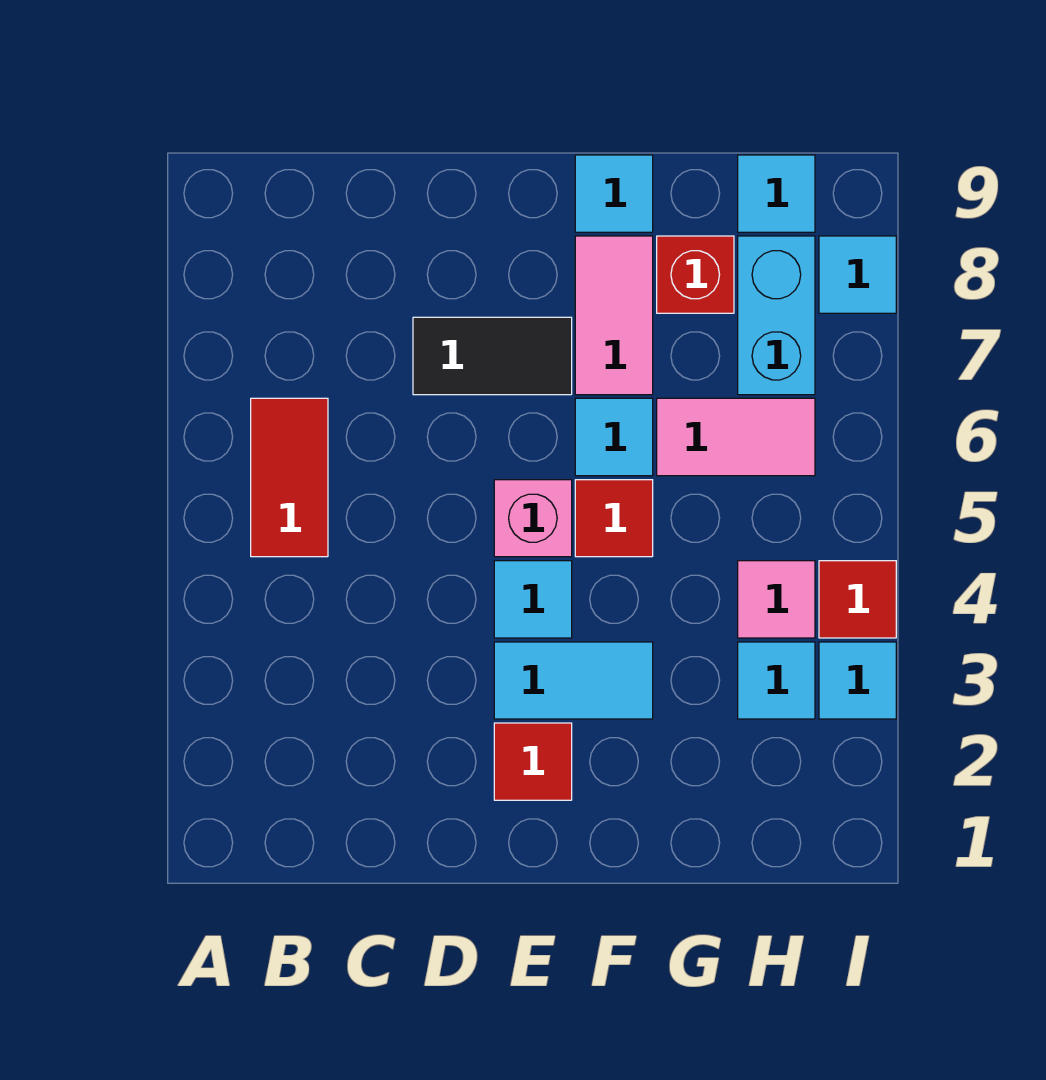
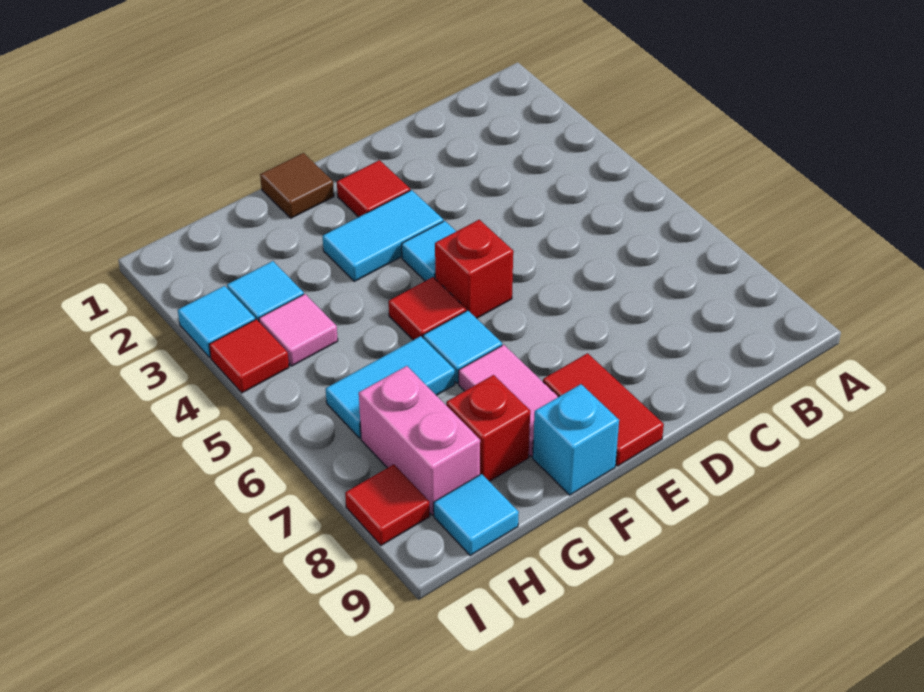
red 1x2 tile [251,398,328,557] -> red 1x2 tile moved to [543,353,664,466]
black 1x2 tile [413,317,572,395] -> none
pink 1x1 brick [494,480,572,557] -> red 1x1 brick [435,220,513,318]
none -> brown 1x1 tile [260,153,334,218]
cyan 1x1 tile [575,155,653,232] -> cyan 1x1 brick [533,384,619,495]
pink 1x2 tile [657,398,815,476] -> cyan 1x2 tile [326,336,455,438]
cyan 1x2 brick [738,236,815,395] -> pink 1x2 brick [359,366,480,515]
cyan 1x1 tile [819,236,896,313] -> red 1x1 tile [345,465,430,545]

